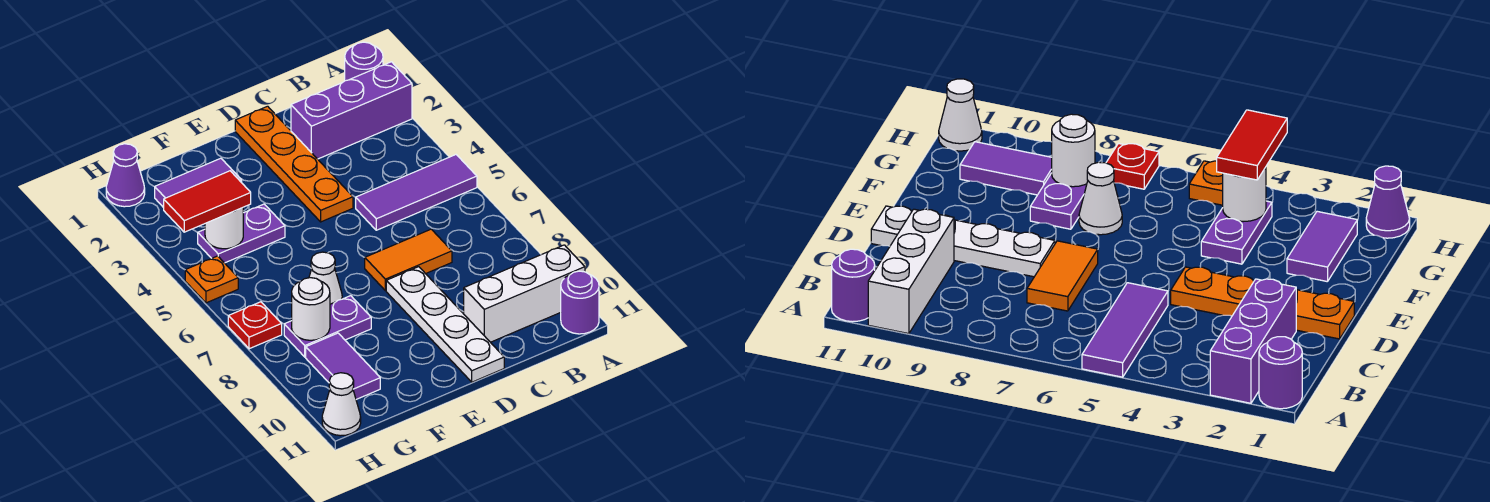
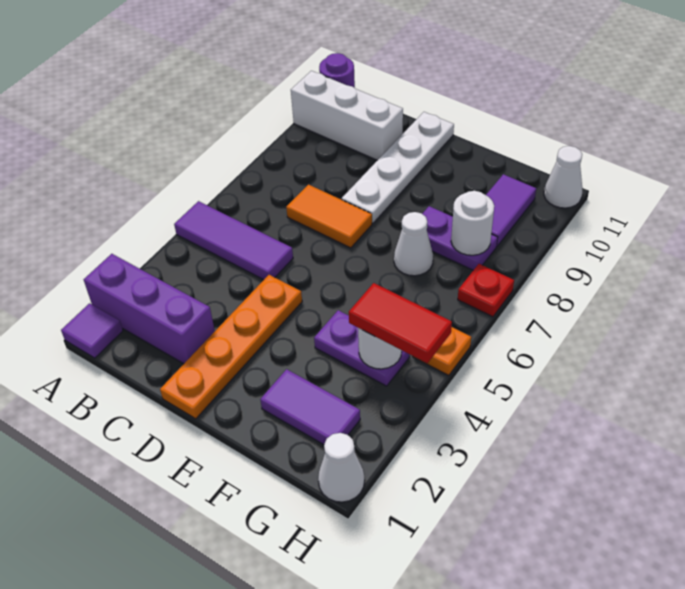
purple 1x1 round brick [345,42,383,81] -> purple 1x1 tile [61,303,123,358]
purple 1x1 cone [106,144,145,207] -> white 1x1 cone [318,433,364,502]

